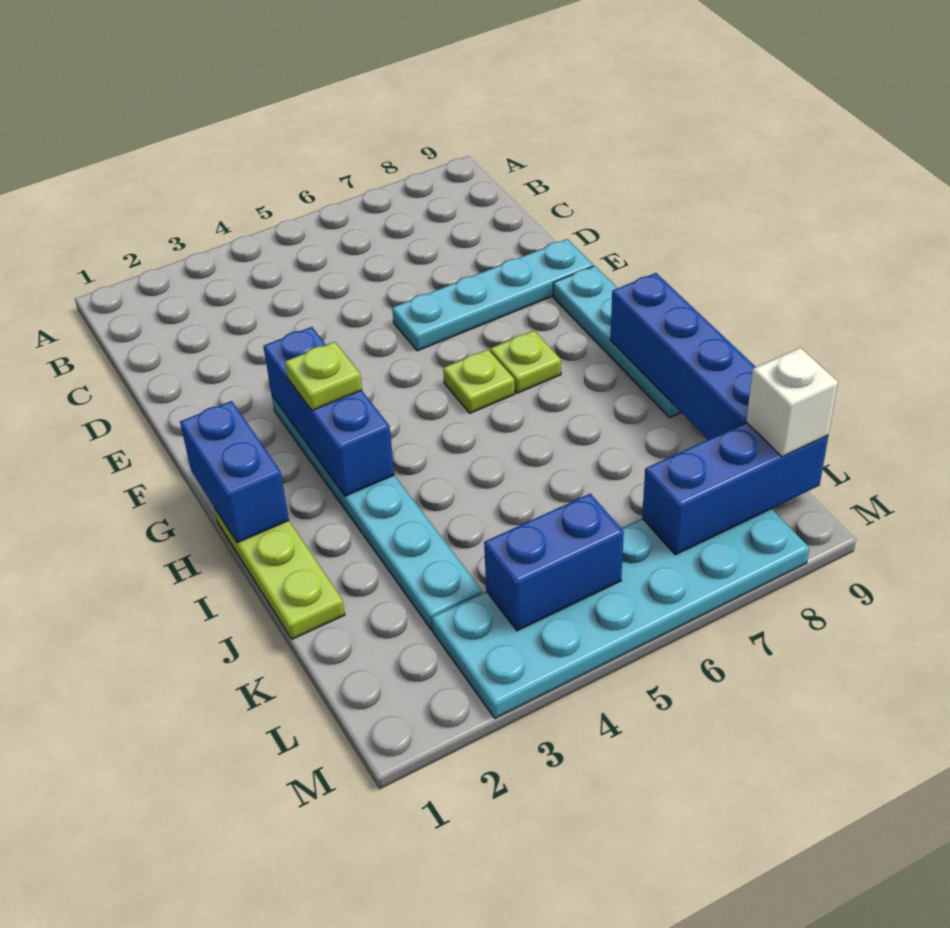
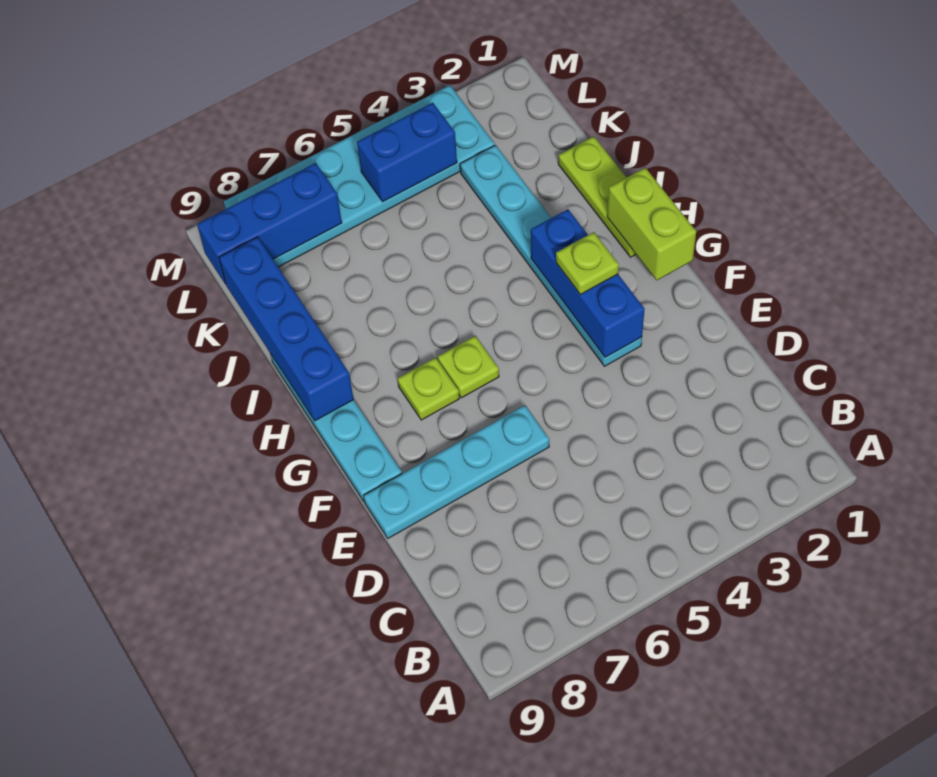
blue 1x2 brick [180,401,289,543] -> lime 1x2 brick [607,168,696,280]
white 1x1 brick [746,348,838,457] -> none

